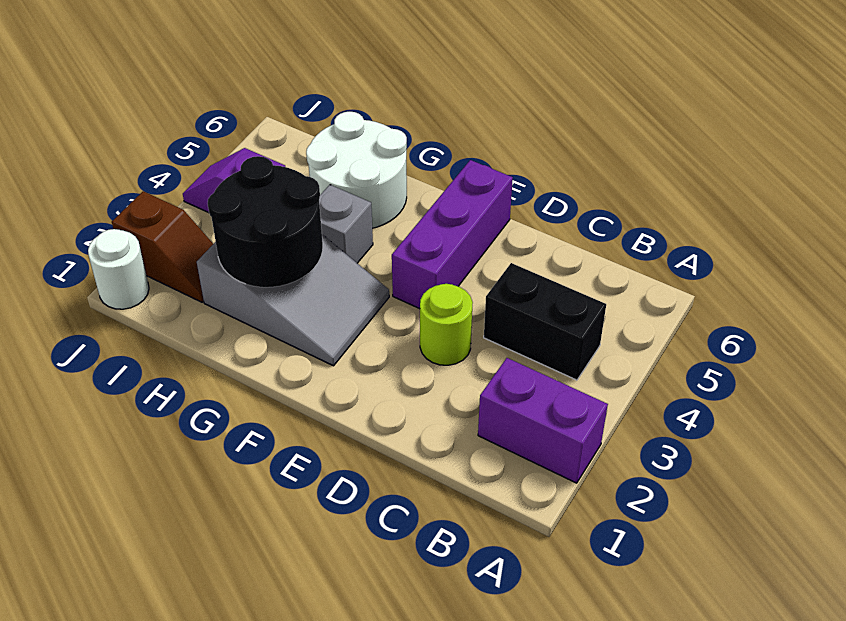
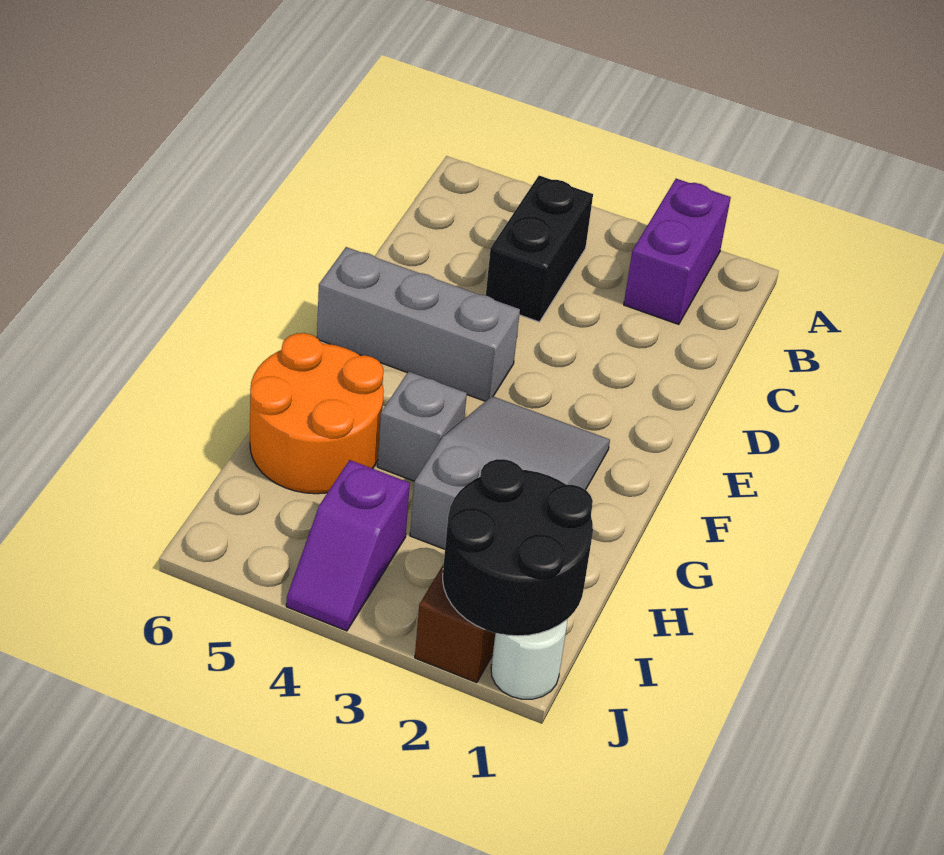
lime 1x1 round brick [420,284,473,365] -> none
purple 1x3 brick [392,160,513,309] -> grey 1x3 brick [317,247,520,401]
black 2x2 round brick [208,156,323,287] -> black 2x2 round brick moved to [443,459,593,636]
white 2x2 round brick [306,112,407,228] -> orange 2x2 round brick [250,333,384,494]

